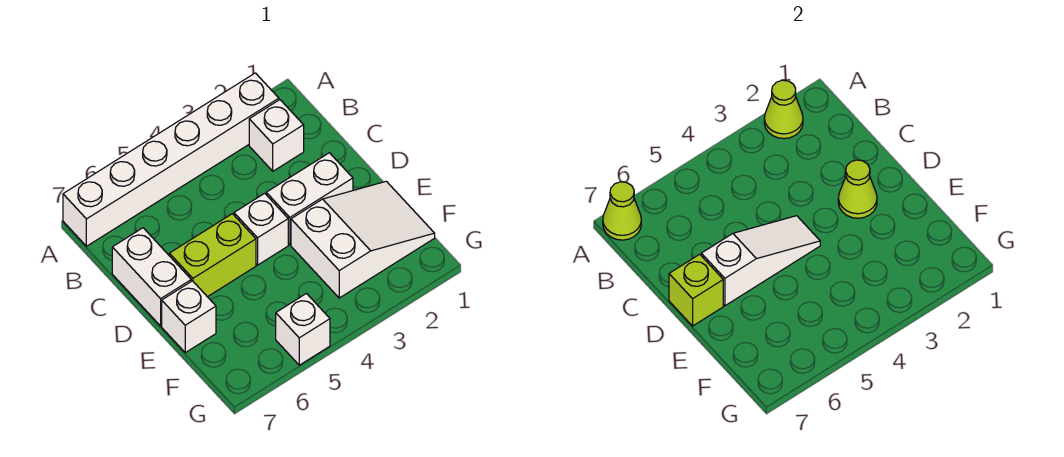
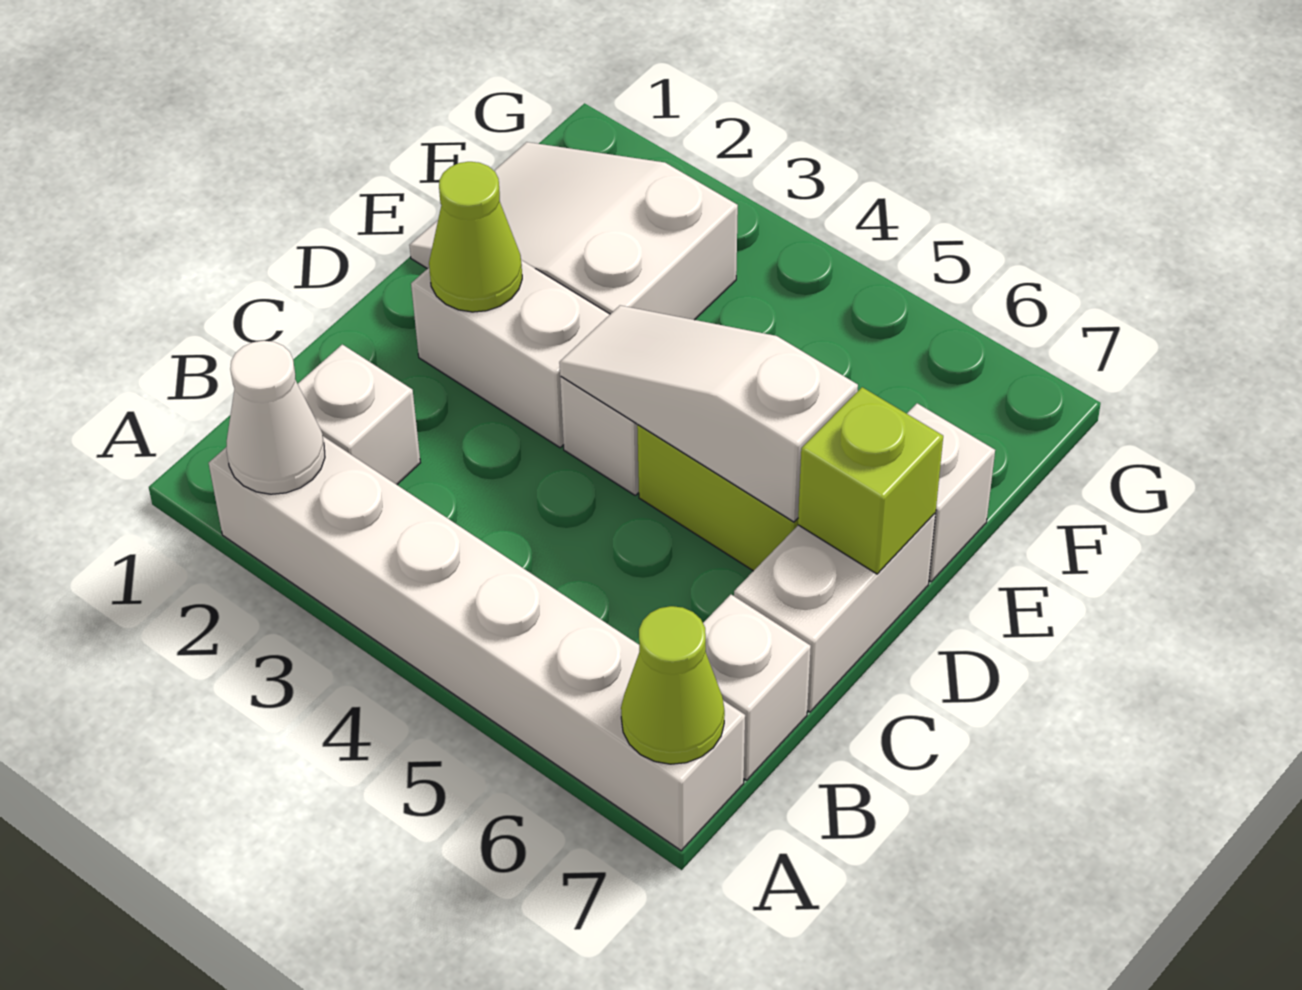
lime 1x1 cone [764,80,803,139] -> white 1x1 cone [227,341,325,494]
white 1x1 brick [276,294,330,365] -> white 1x1 brick moved to [703,595,811,780]

